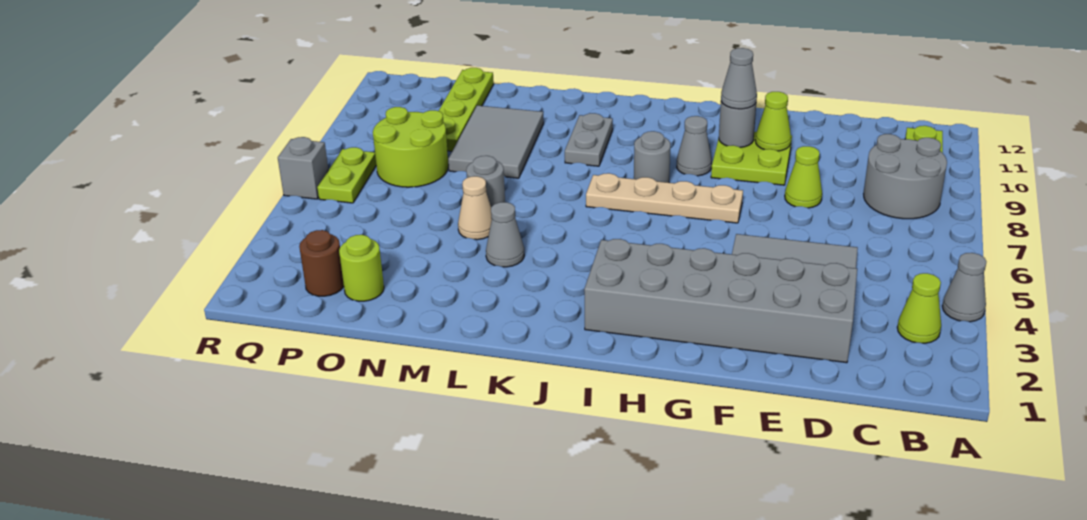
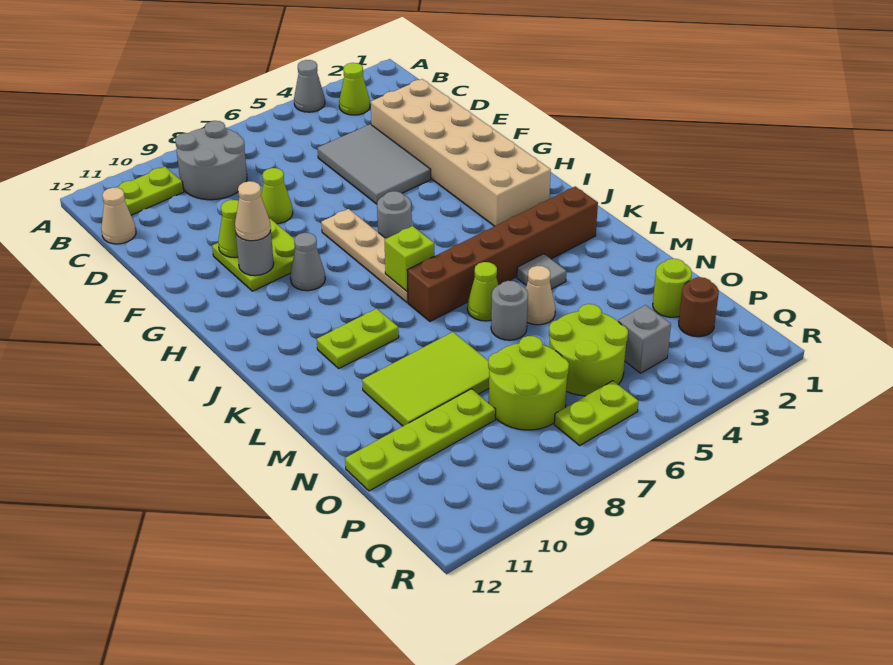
none -> tan 1x1 cone [101,187,136,244]
grey 2x6 brick [584,239,857,363] -> tan 2x6 brick [371,79,551,226]
grey 1x1 cone [721,48,757,109] -> tan 1x1 cone [235,181,271,241]
grey 1x1 round brick [634,131,670,183] -> grey 1x1 round brick moved to [377,191,412,239]
none -> lime 1x1 brick [385,226,435,291]
none -> brown 1x6 brick [407,187,598,321]
grey 1x2 plate [565,113,613,166] -> lime 1x2 plate [317,309,399,368]
grey 1x1 cone [486,202,524,267] -> grey 1x1 tile [517,254,566,289]
none -> lime 1x1 cone [467,262,498,321]
grey 2x3 tile [448,106,544,178] -> lime 2x3 tile [362,332,489,426]
none -> lime 2x2 round brick [549,304,628,396]
grey 1x1 brick [278,137,328,199] -> grey 1x1 brick moved to [618,305,671,373]

